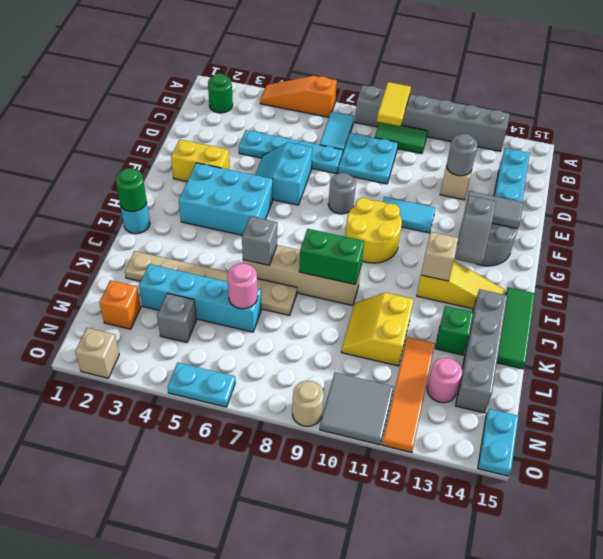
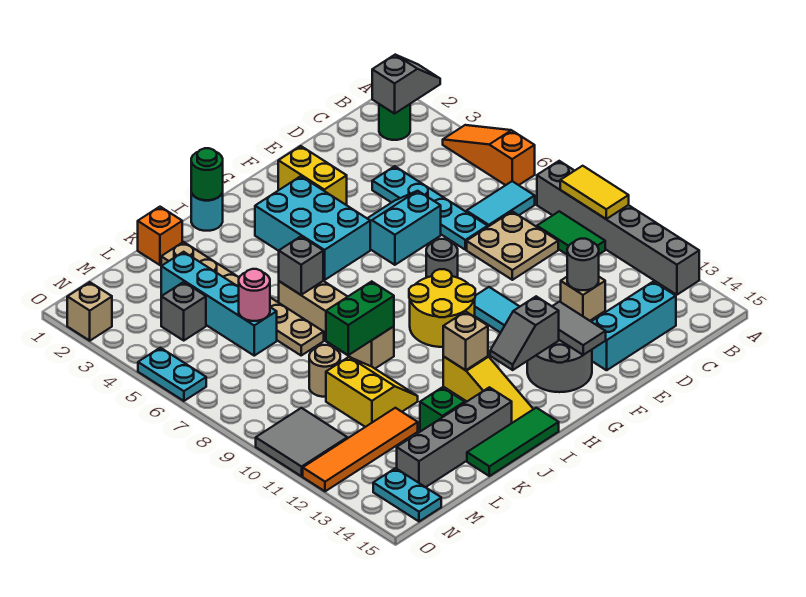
none -> grey 1x2 slope [372,55,440,114]
yellow 1x2 tile [377,82,411,126] -> yellow 1x2 tile turned to [560,166,629,219]
cyan 2x2 plate [338,133,398,184] -> tan 2x2 plate [467,211,558,280]
green 1x2 brick [299,229,364,285] -> green 1x2 brick turned to [326,281,394,355]
yellow 2x2 slope [341,293,414,366] -> yellow 2x2 slope turned to [326,357,418,427]
orange 1x1 brick [99,280,141,329] -> orange 1x1 brick moved to [138,207,182,265]
pink 1x1 round brick [427,358,462,403] -> none
cyan 1x2 plate [478,409,518,476] -> cyan 1x2 plate turned to [373,468,441,522]
tan 1x1 round brick [292,381,324,426] -> tan 1x1 round brick moved to [309,345,340,397]

